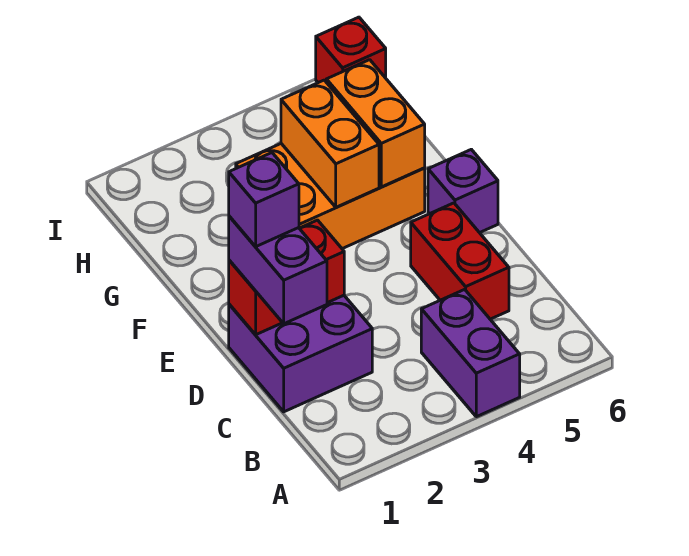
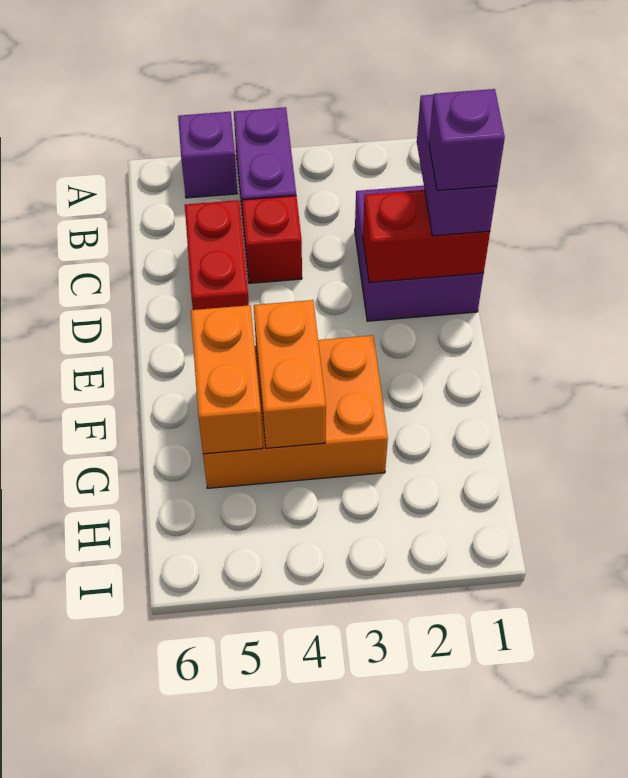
purple 1x1 brick [428,149,498,233] -> purple 1x1 brick moved to [178,112,237,198]
red 1x1 brick [316,17,386,83] -> red 1x1 brick moved to [242,196,302,283]

